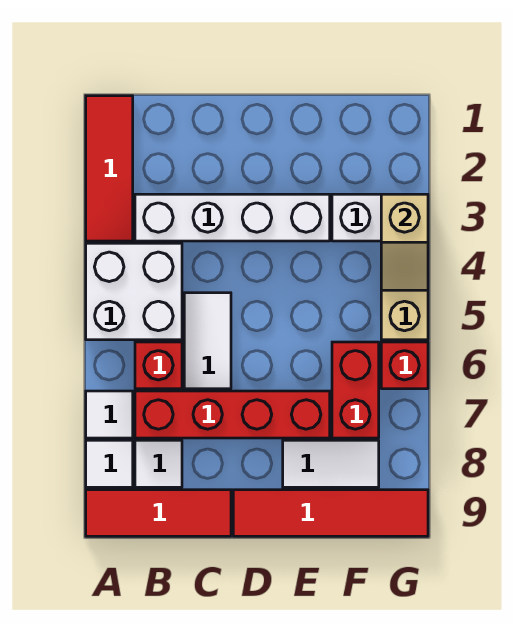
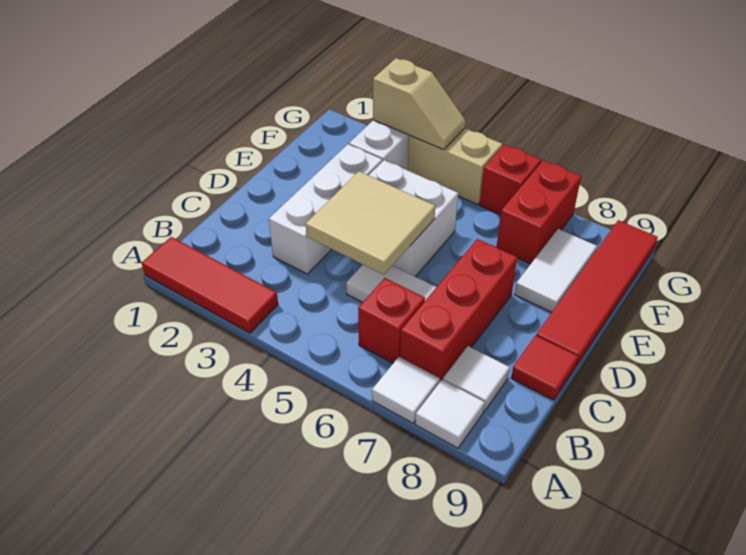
white 2x2 brick [86,243,182,340] -> white 2x2 brick moved to [369,160,458,277]
red 1x3 tile [86,490,231,536] -> red 1x1 tile [511,336,578,400]
white 1x4 brick [135,194,330,241] -> white 1x3 brick [269,144,382,274]
red 1x4 brick [135,391,330,438] -> red 1x3 brick [400,239,517,381]
none -> tan 2x2 tile [306,171,435,275]
red 1x2 brick [332,342,379,438] -> red 1x2 brick turned to [497,161,581,264]

